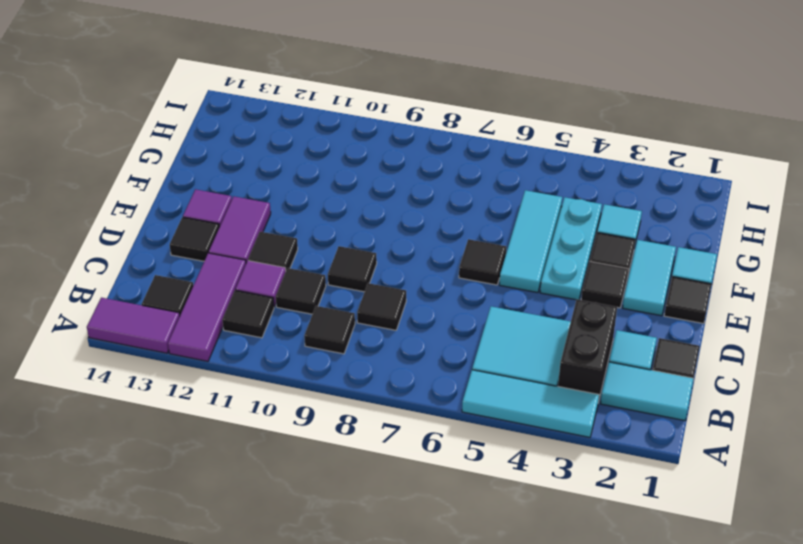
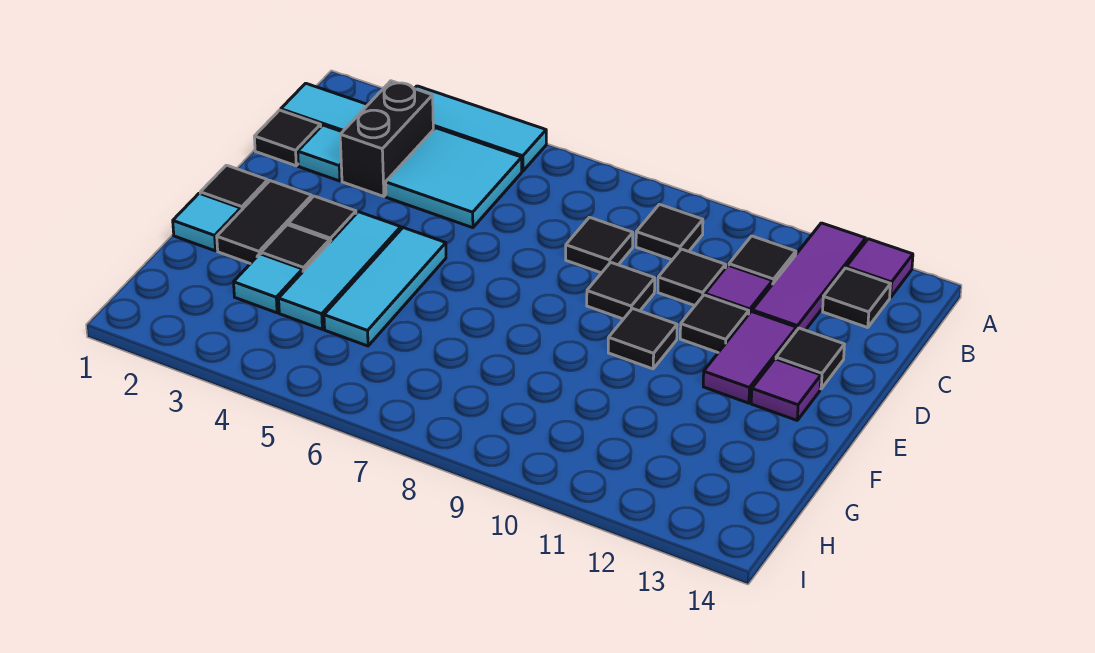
purple 1x2 tile [87,298,180,353] -> purple 1x1 tile [846,239,913,298]
cyan 1x2 tile [623,240,676,316] -> black 1x2 tile [217,181,312,264]
cyan 1x3 plate [540,197,602,300] -> cyan 1x3 tile [279,212,401,329]
black 1x1 tile [459,239,506,285] -> black 1x1 tile moved to [608,309,677,369]

